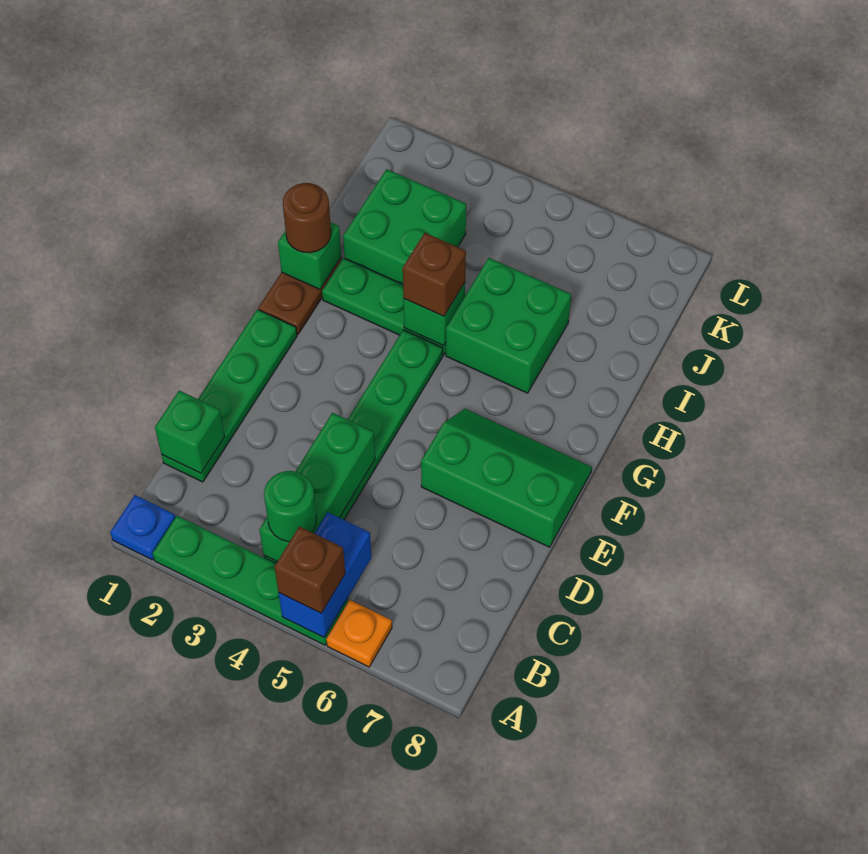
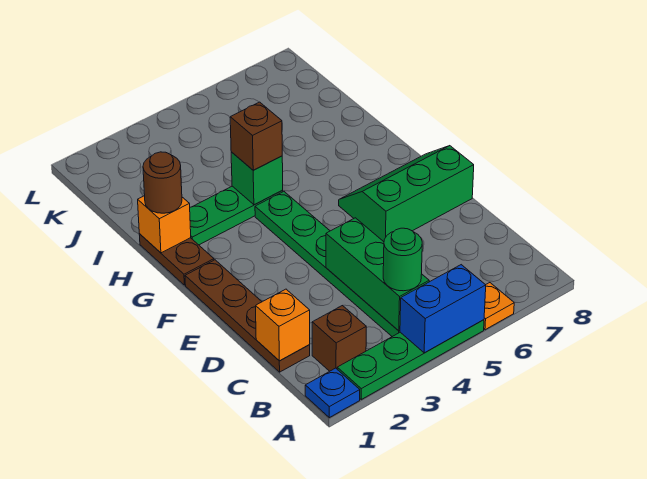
blue 1x2 brick [278,512,371,637] -> blue 1x2 brick turned to [400,265,486,353]
brown 1x1 brick [274,526,345,613] -> brown 1x1 brick moved to [312,306,366,371]
green 1x4 plate [162,309,297,482] -> brown 1x4 plate [185,260,310,372]
green 1x1 brick [155,391,225,473] -> orange 1x1 brick [256,289,310,361]
green 1x1 brick [278,222,341,289] -> orange 1x1 brick [138,196,191,253]
green 2x2 brick [446,258,571,393] -> none
green 2x2 brick [343,169,466,284] -> none

